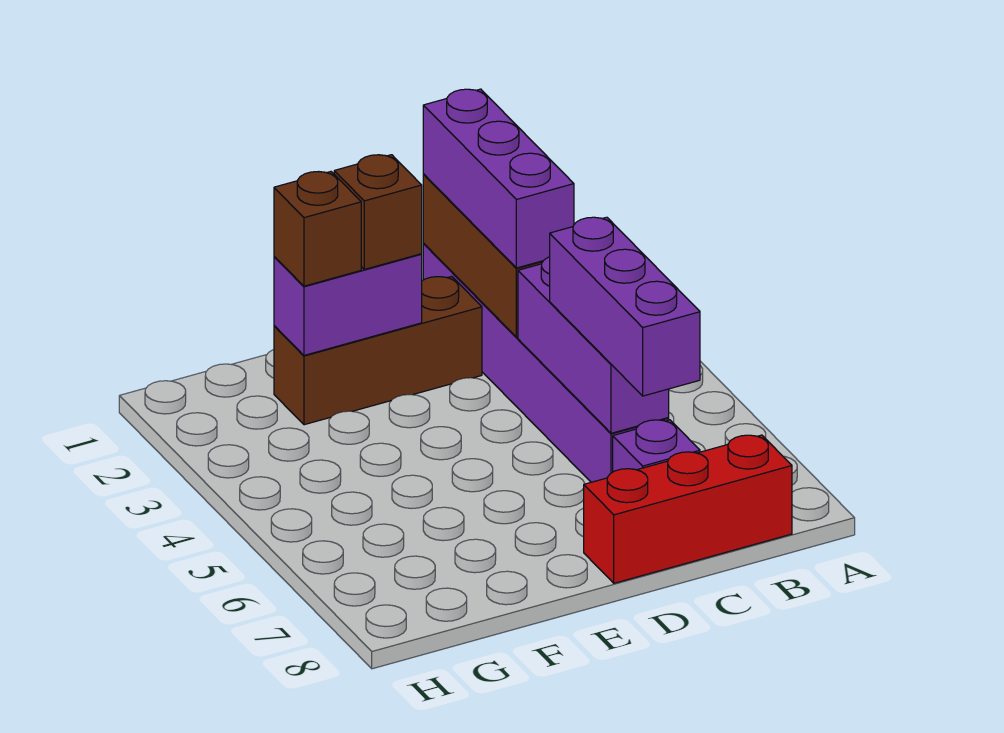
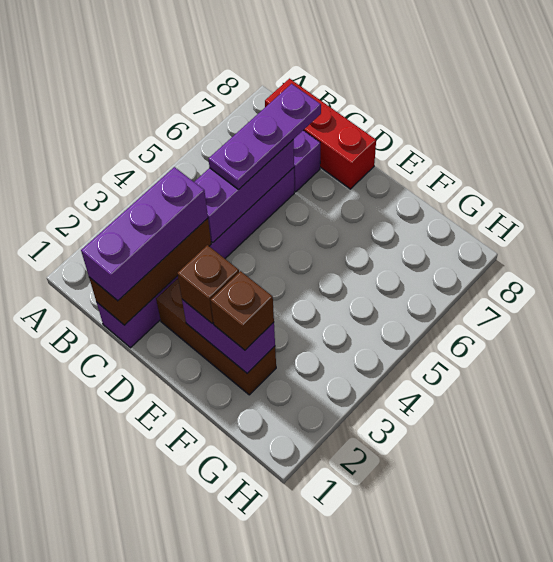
purple 1x3 brick [550,217,700,396] -> purple 1x3 plate [209,84,321,189]

